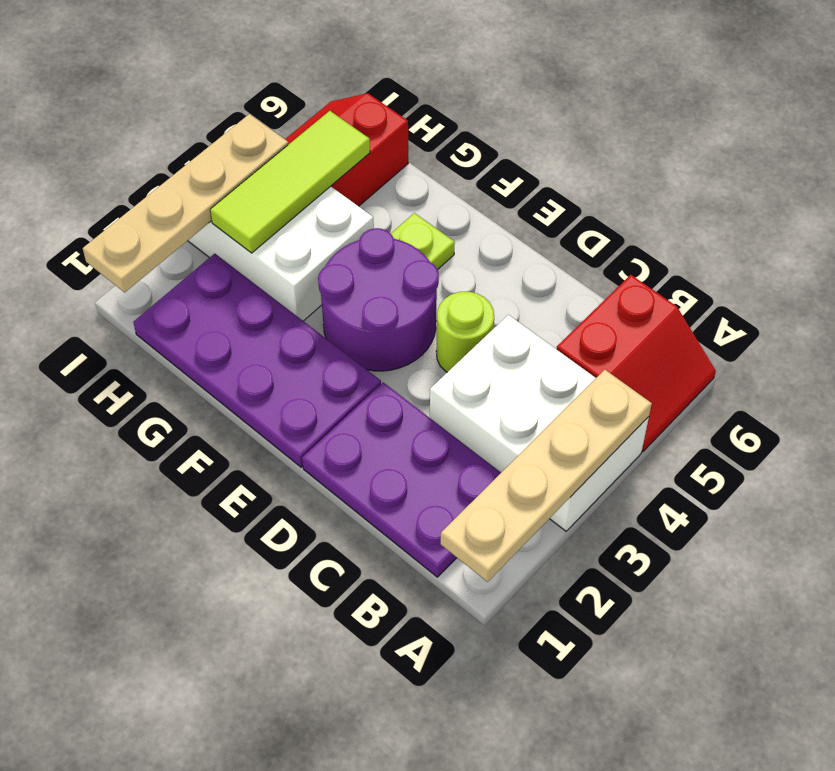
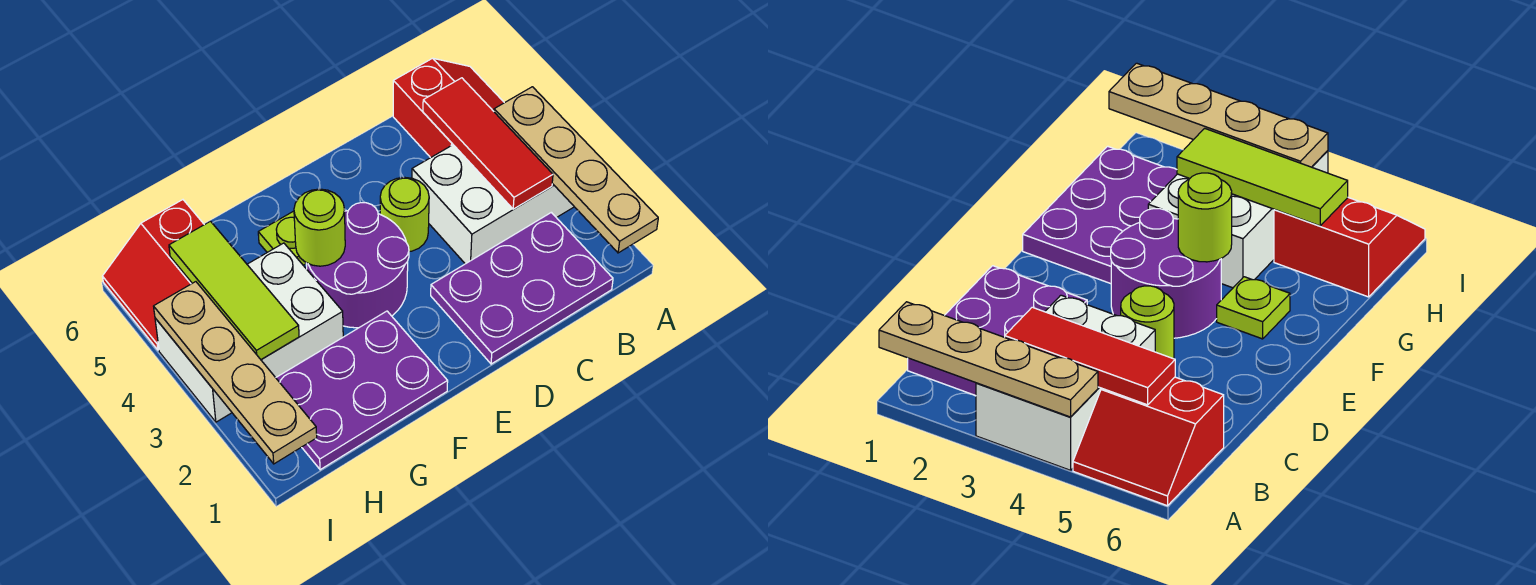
none -> red 1x3 tile [423,78,553,209]
purple 2x4 plate [133,254,381,467] -> purple 2x3 plate [276,311,448,470]
none -> lime 1x1 round brick [294,189,345,266]

